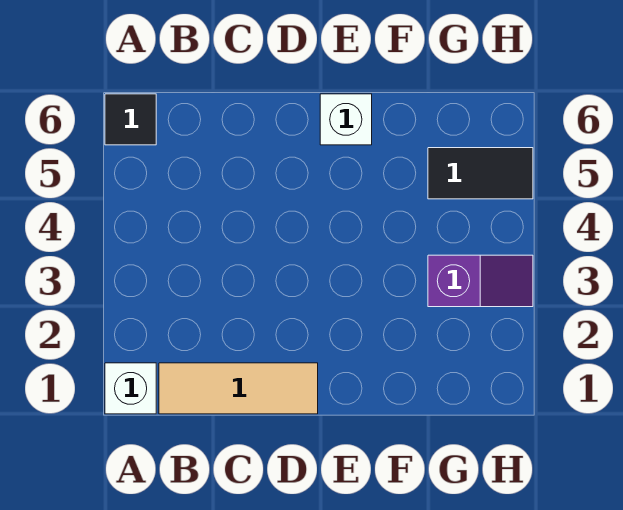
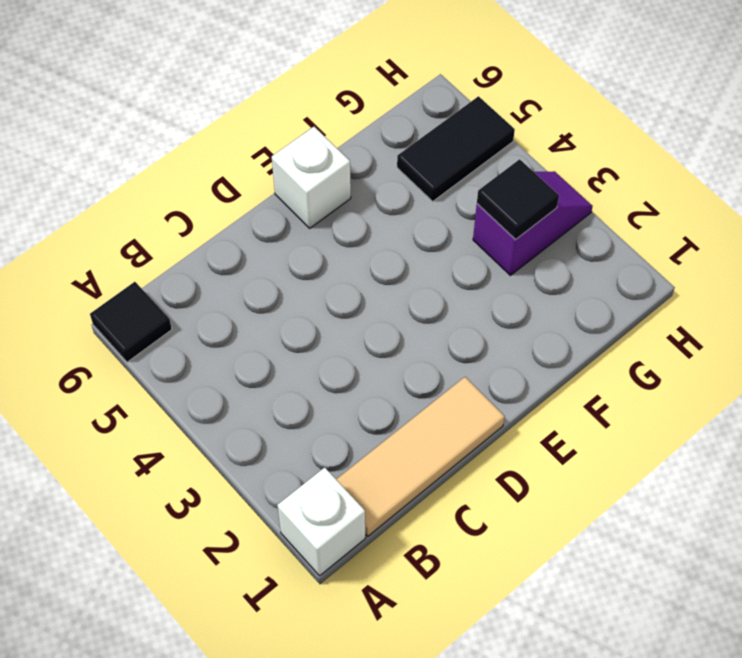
none -> black 1x1 tile [477,159,559,240]

